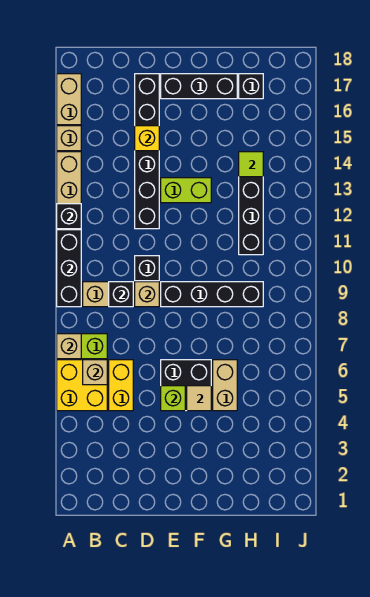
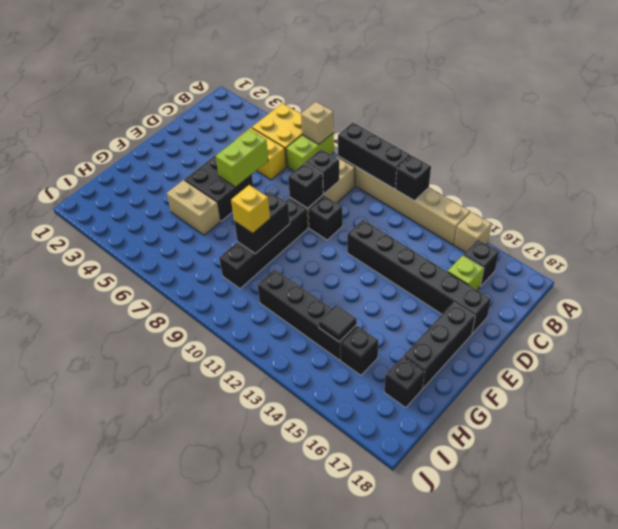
tan 1x2 brick [57,74,81,125] -> none
tan 1x1 brick [83,360,107,385] -> none
none -> black 1x1 brick [463,240,499,286]
tan 1x1 brick [135,282,159,307] -> black 1x1 brick [288,163,323,208]
yellow 1x1 brick [135,126,159,151] -> yellow 1x1 brick moved to [231,185,270,233]
lime 1x1 brick [161,386,185,411] -> lime 1x1 brick moved to [448,256,484,290]
lime 1x2 brick [161,178,211,203] -> lime 1x2 brick moved to [216,130,268,187]
tan 1x1 tile [187,386,211,411] -> none
none -> black 1x2 brick [234,192,290,254]
lime 1x1 tile [239,152,263,177] -> black 1x1 tile [318,305,357,342]
none -> black 1x1 brick [340,326,379,375]

